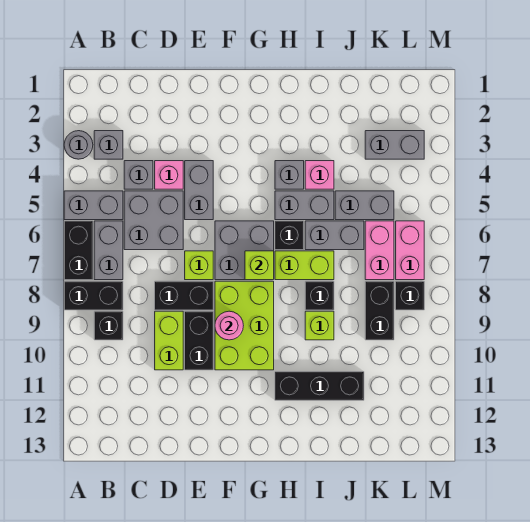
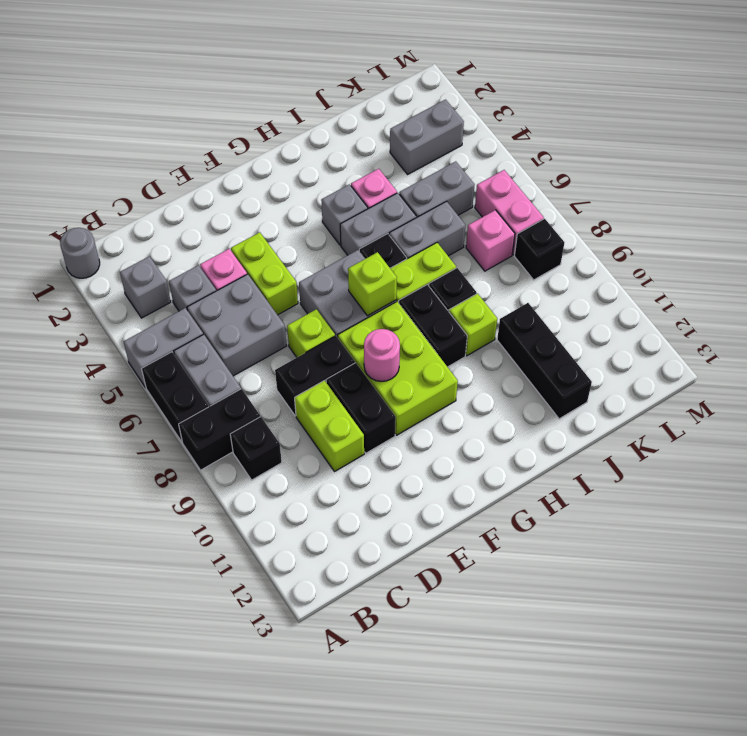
grey 1x1 round brick [64,131,93,159] -> grey 1x1 round brick moved to [60,228,100,278]
grey 1x2 brick [185,161,213,220] -> lime 1x2 brick [231,232,298,315]
black 1x3 brick [275,372,364,400] -> black 1x3 brick turned to [497,303,592,419]
pink 1x2 brick [365,221,394,280] -> pink 1x1 brick [466,210,515,271]
black 1x2 brick [365,281,394,340] -> black 1x2 brick moved to [399,285,467,367]

